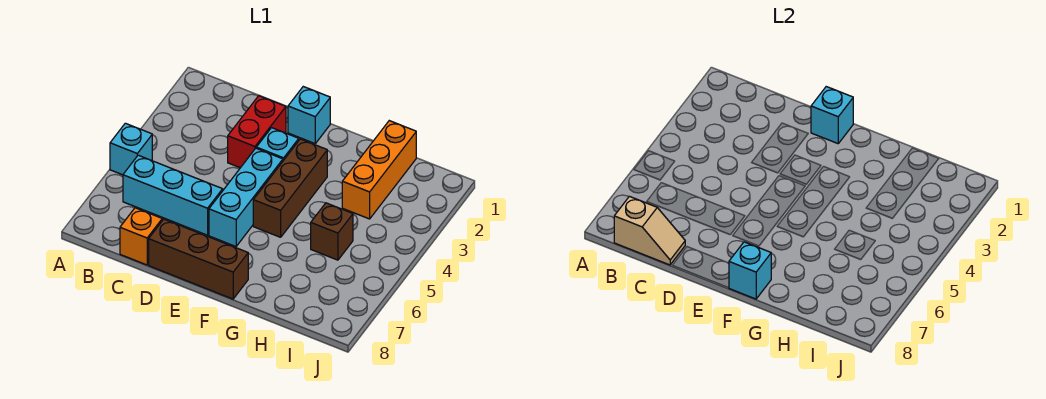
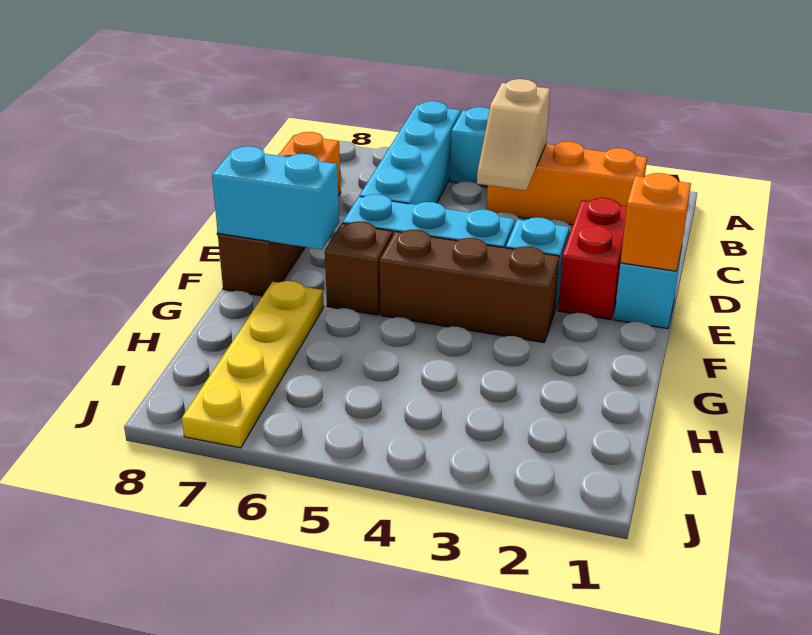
cyan 1x3 brick [123,155,223,235] -> cyan 1x4 brick [359,101,461,205]
tan 1x2 slope [614,197,685,265] -> tan 1x2 slope moved to [477,79,550,190]
red 1x2 brick [228,96,286,168] -> red 1x2 brick turned to [558,198,627,319]
cyan 1x1 brick [811,87,853,144] -> orange 1x1 brick [620,173,691,271]
cyan 1x1 brick [729,242,771,299] -> cyan 1x2 brick [212,146,339,250]
none -> yellow 1x4 plate [182,281,324,448]
orange 1x3 brick [342,121,416,219] -> orange 1x3 brick moved to [487,142,647,225]
brown 1x1 brick [311,203,353,260] -> brown 1x1 brick moved to [325,221,393,315]

